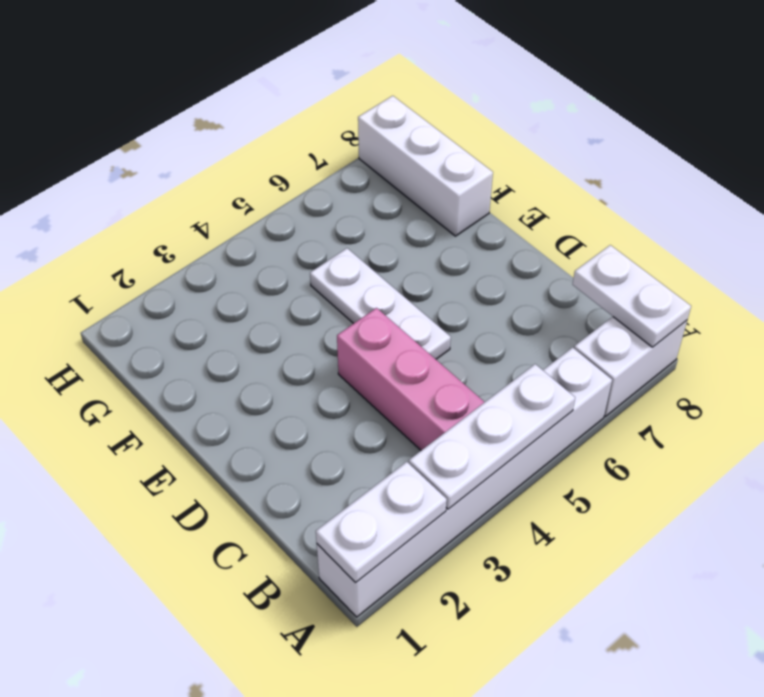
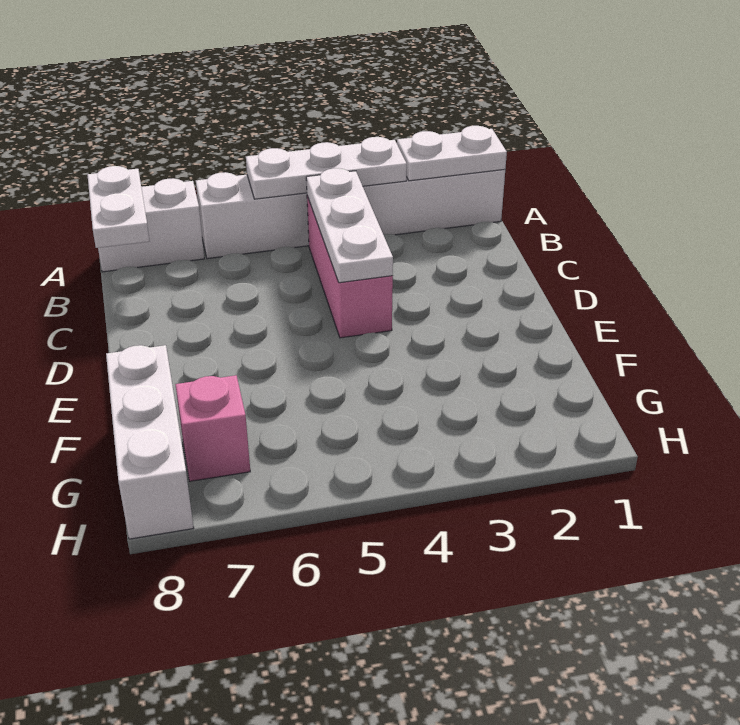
white 1x3 plate [310,248,451,359] -> white 1x3 plate moved to [306,168,393,283]
none -> pink 1x1 brick [175,375,250,481]

